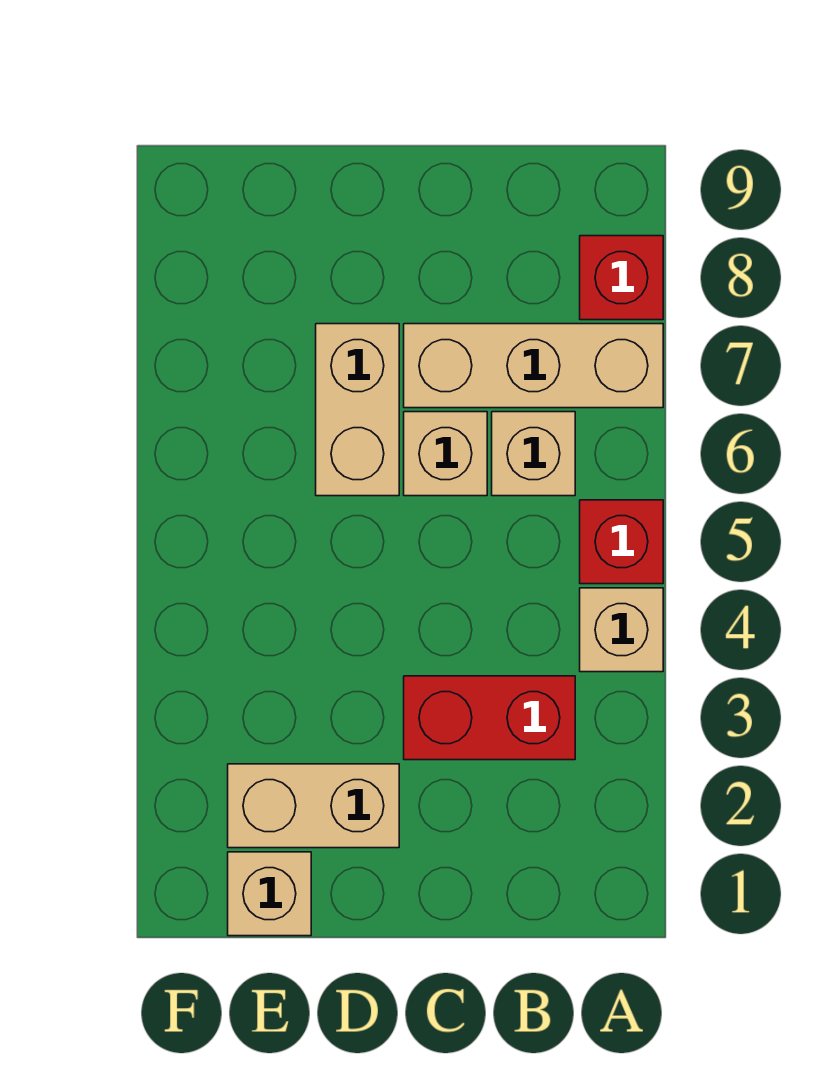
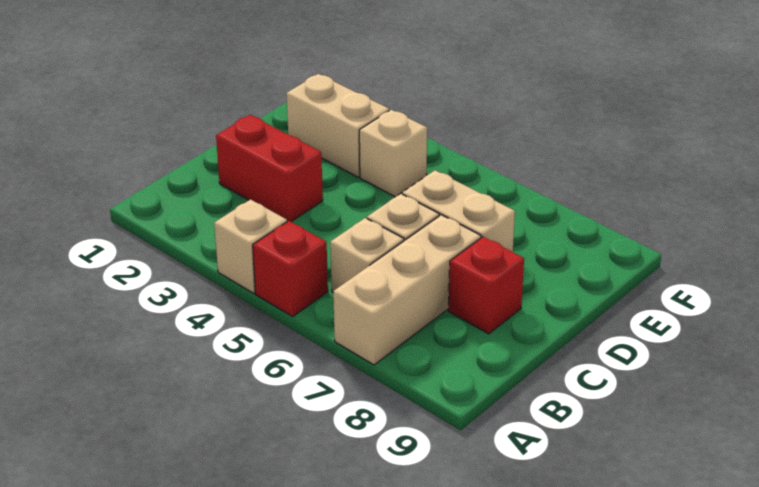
red 1x1 brick [580,236,663,320] -> red 1x1 brick moved to [448,237,524,334]
red 1x2 brick [404,676,575,760] -> red 1x2 brick turned to [216,115,323,222]
tan 1x2 brick [228,764,399,848] -> tan 1x2 brick turned to [286,74,389,177]
tan 1x1 brick [228,852,311,936] -> tan 1x1 brick moved to [359,110,427,197]

